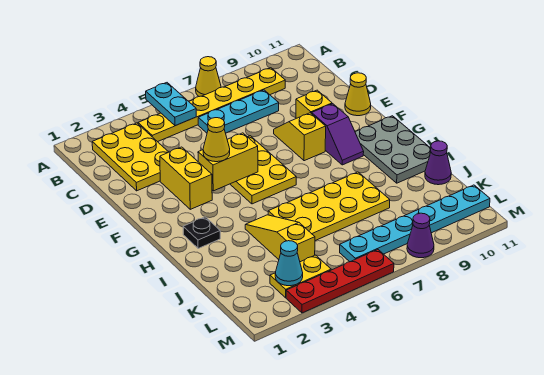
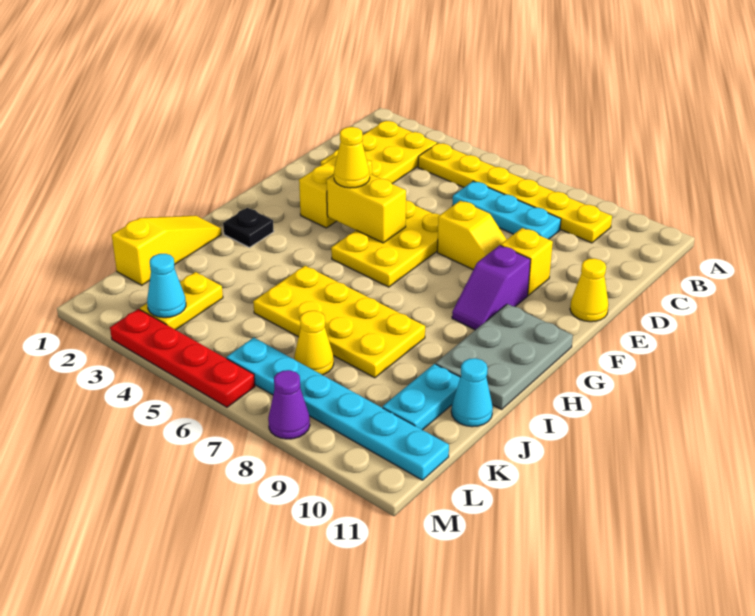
cyan 1x2 plate [146,83,196,126] -> cyan 1x2 plate moved to [383,364,461,430]
yellow 1x1 cone [196,57,221,97] -> yellow 1x1 cone moved to [294,311,334,375]
yellow 1x2 slope [274,113,326,161] -> yellow 1x2 slope turned to [437,201,507,270]
yellow 1x3 slope [245,215,315,262] -> yellow 1x3 slope moved to [112,216,221,285]
purple 1x1 cone [425,141,451,185] -> cyan 1x1 cone [451,358,493,427]
yellow 1x2 plate [270,255,331,298] -> yellow 1x2 plate turned to [140,272,223,330]

